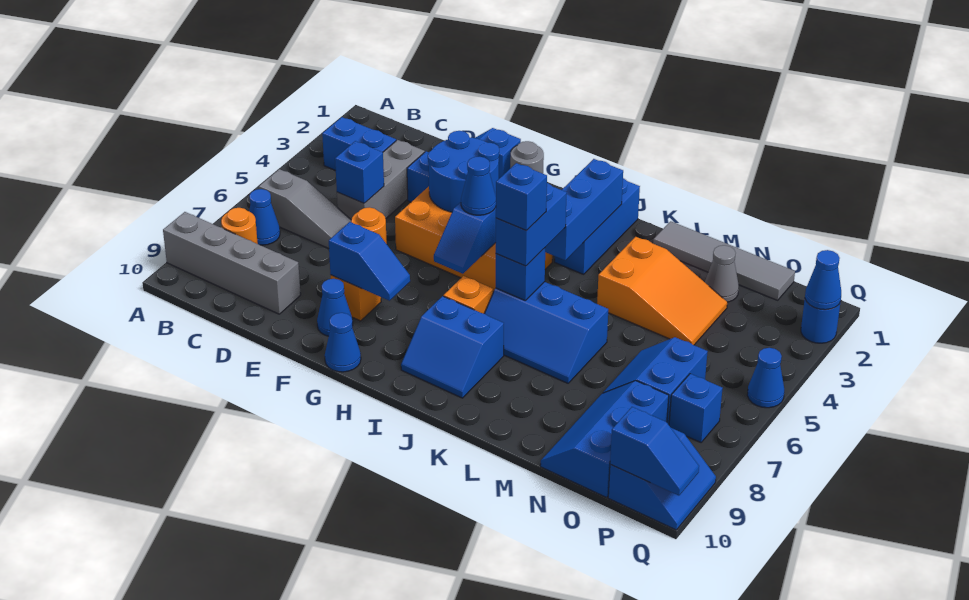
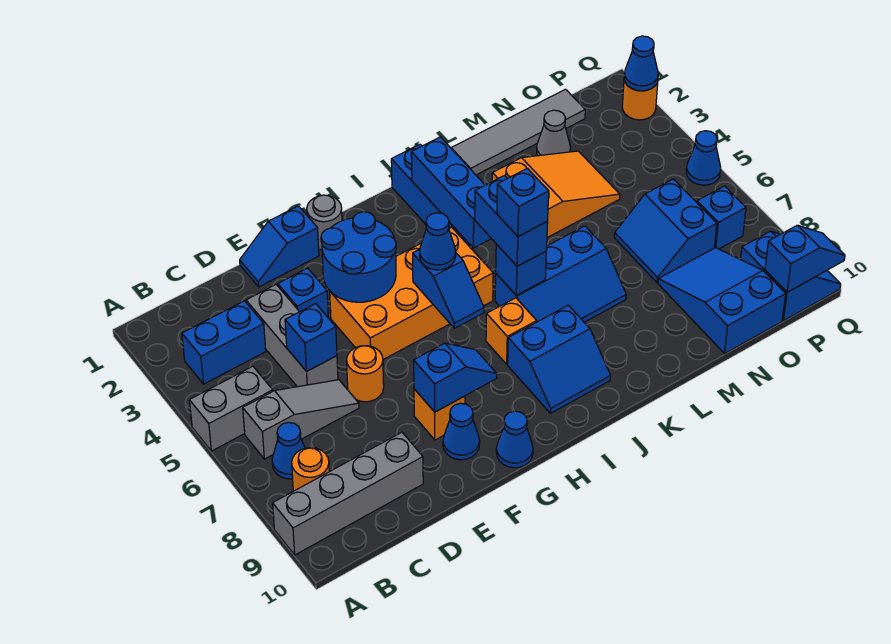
none -> grey 1x2 brick [189,366,273,451]
blue 2x3 slope [540,381,669,497] -> blue 2x3 slope turned to [658,248,786,353]
blue 1x1 round brick [801,300,841,343] -> orange 1x1 round brick [622,80,658,120]

